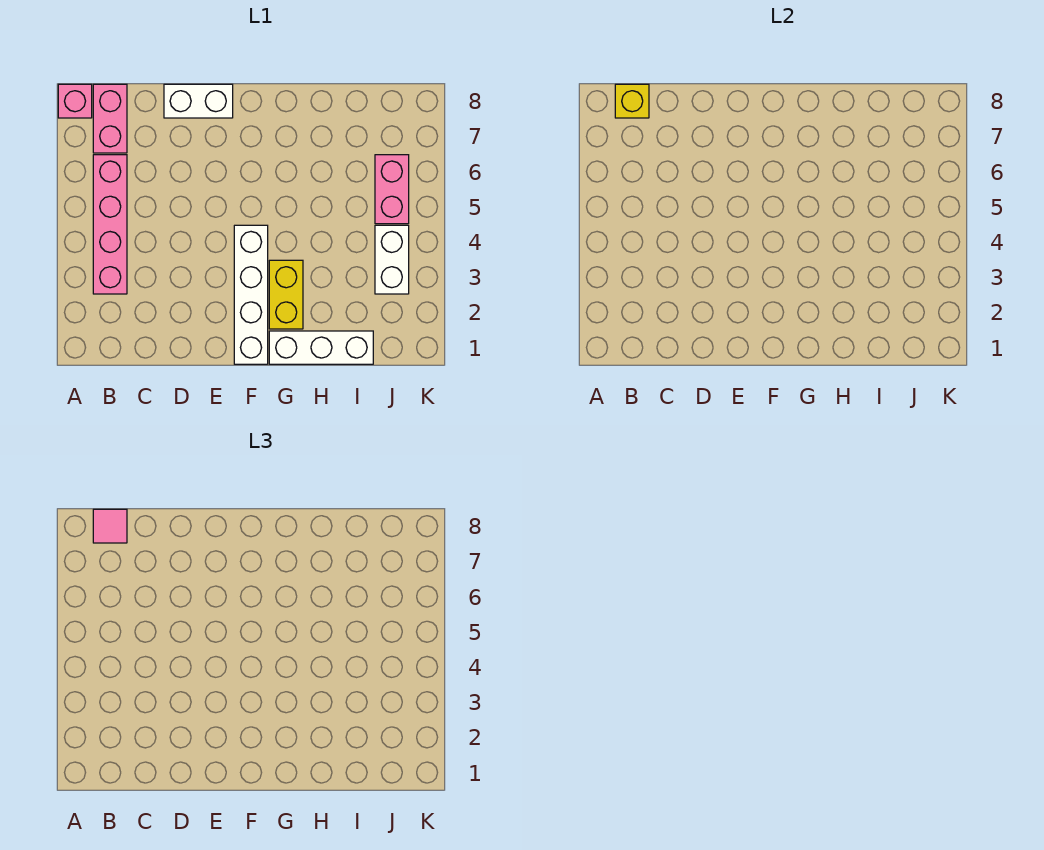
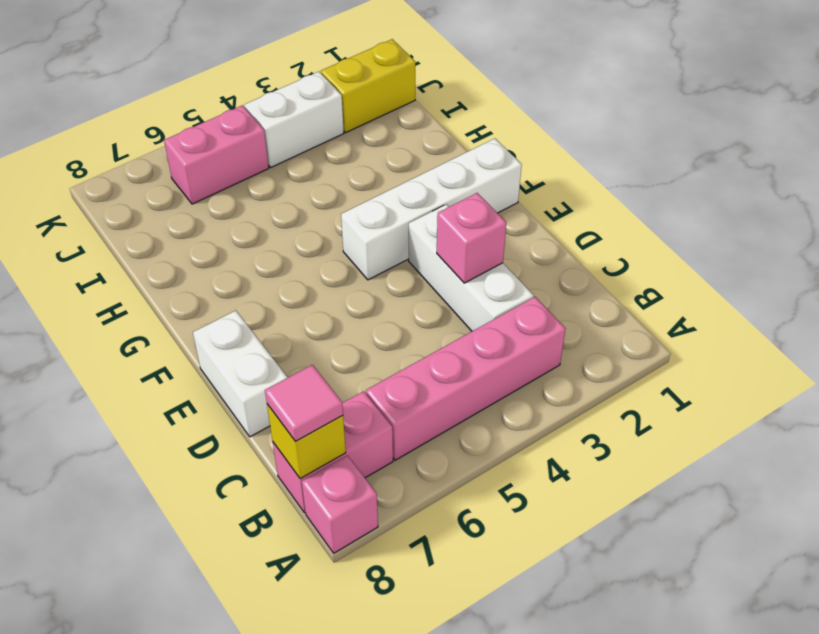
none -> pink 1x1 brick [437,193,506,283]
white 1x3 brick [269,331,373,364] -> white 1x3 brick moved to [409,204,534,331]
yellow 1x2 brick [269,260,303,329] -> yellow 1x2 brick moved to [321,39,415,133]

